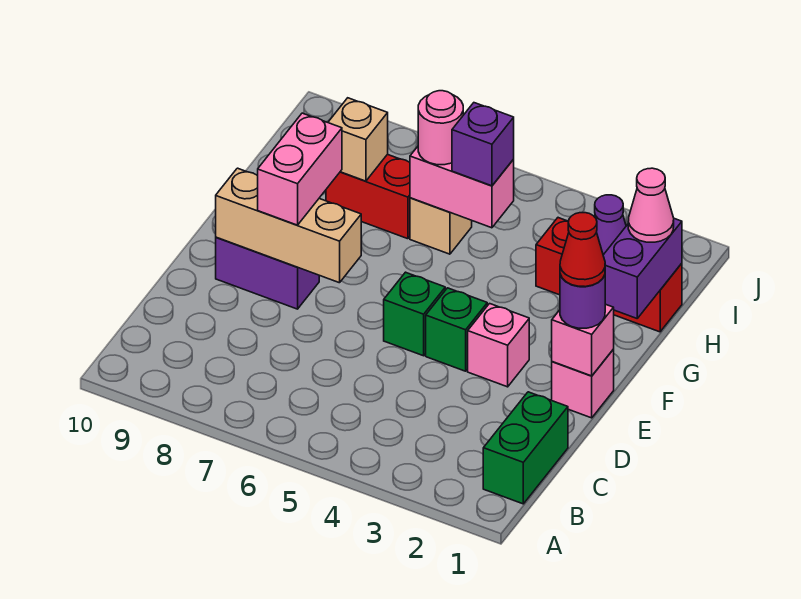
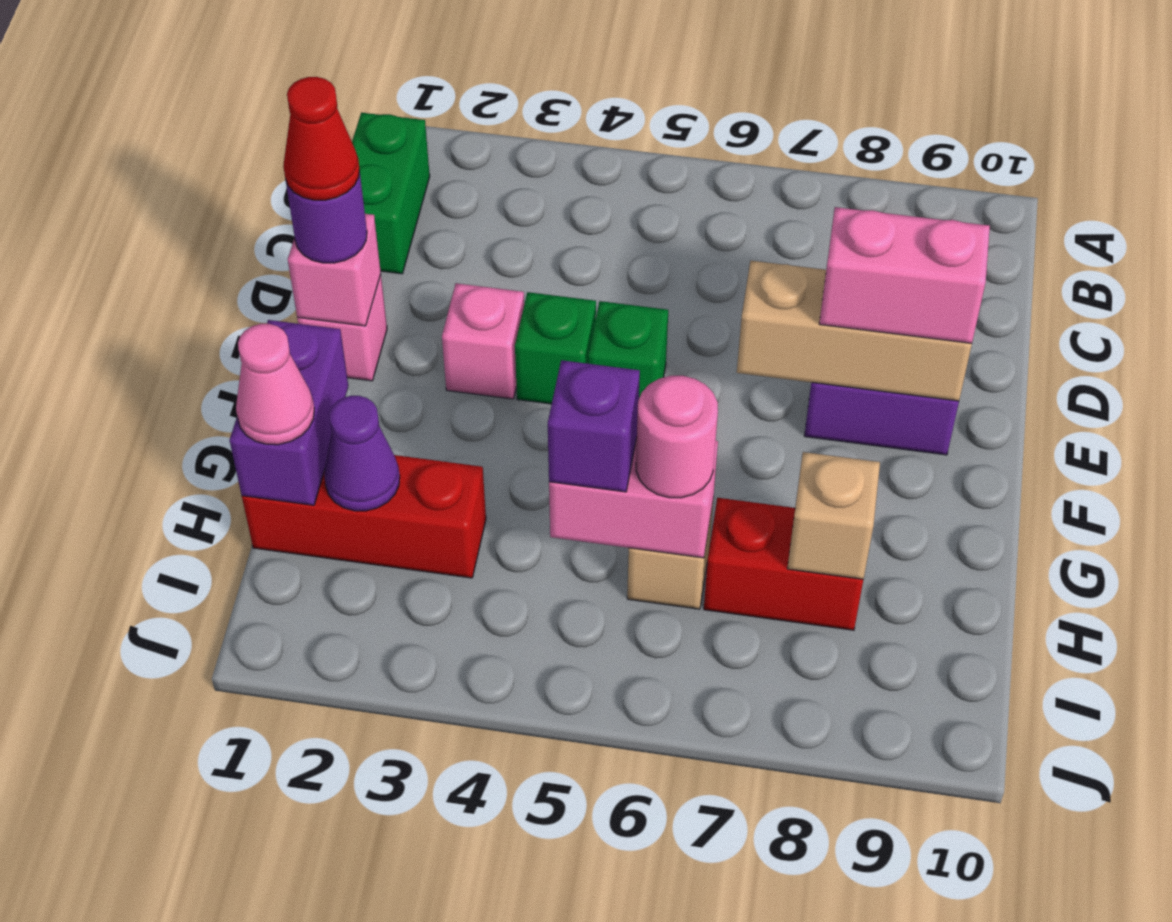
pink 1x2 brick [258,113,342,225] -> pink 1x2 brick turned to [819,207,990,343]

